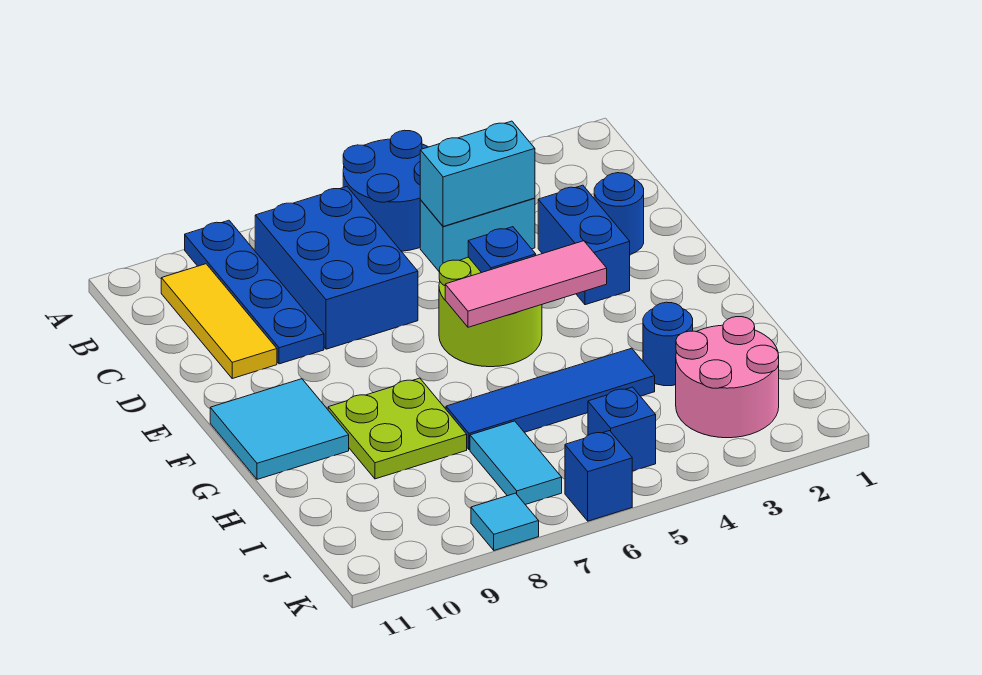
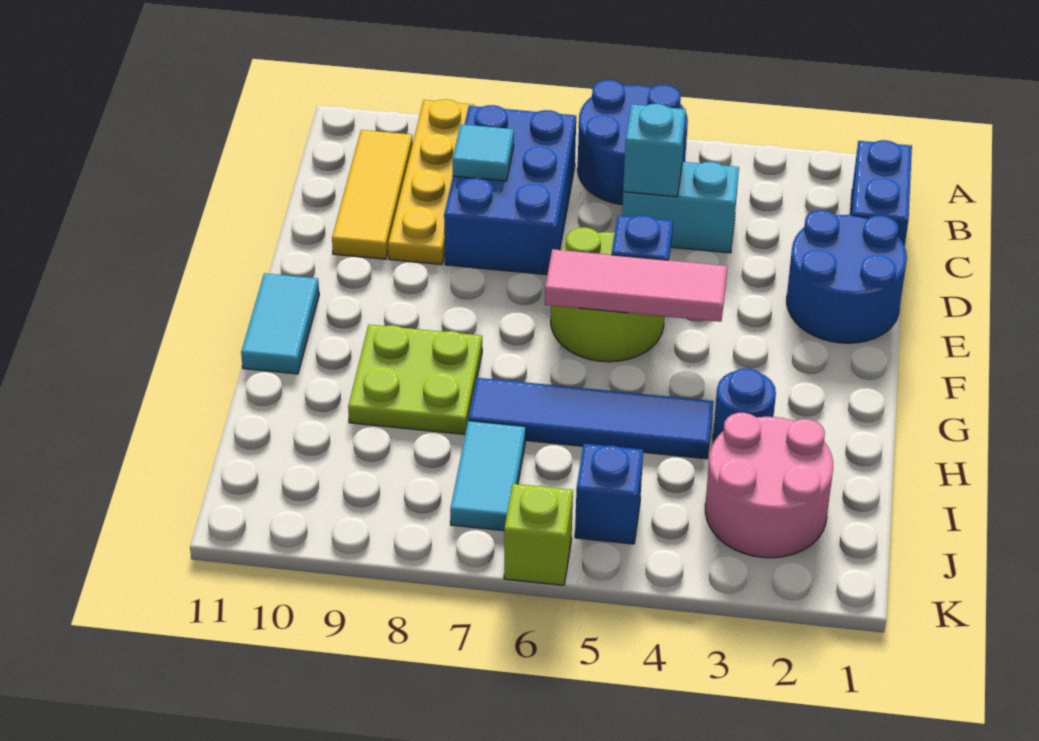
blue 1x4 plate [185,220,324,364] -> yellow 1x4 plate [388,99,474,265]
cyan 1x2 brick [420,121,535,226] -> cyan 1x1 brick [623,104,686,197]
blue 1x1 round brick [594,173,644,254] -> blue 2x2 round brick [787,210,907,343]
blue 1x2 brick [538,185,630,305] -> blue 1x2 brick moved to [850,140,912,246]
cyan 2x2 tile [210,379,349,479] -> cyan 1x2 tile [241,273,319,374]
blue 1x1 brick [565,431,632,521] -> lime 1x1 brick [504,484,573,585]
cyan 1x1 tile [471,493,539,550] -> cyan 1x1 tile moved to [452,124,514,181]

